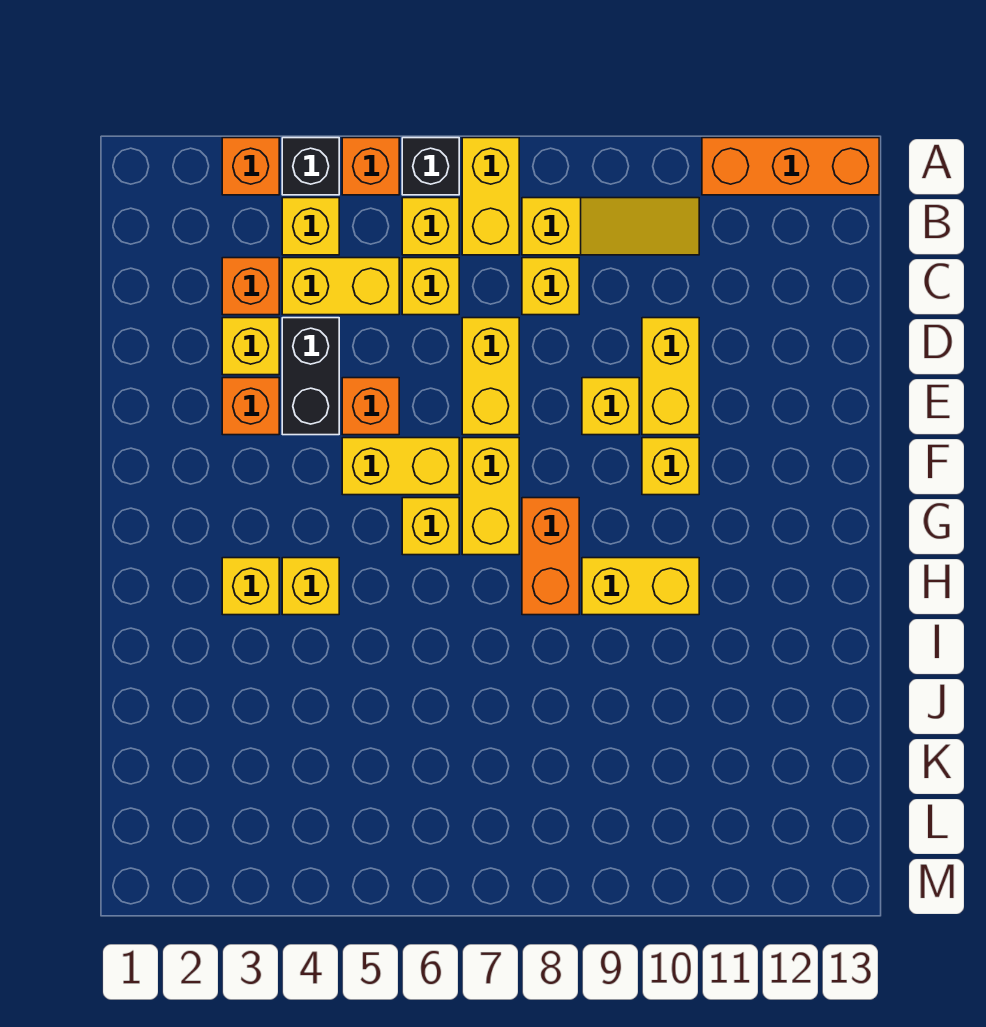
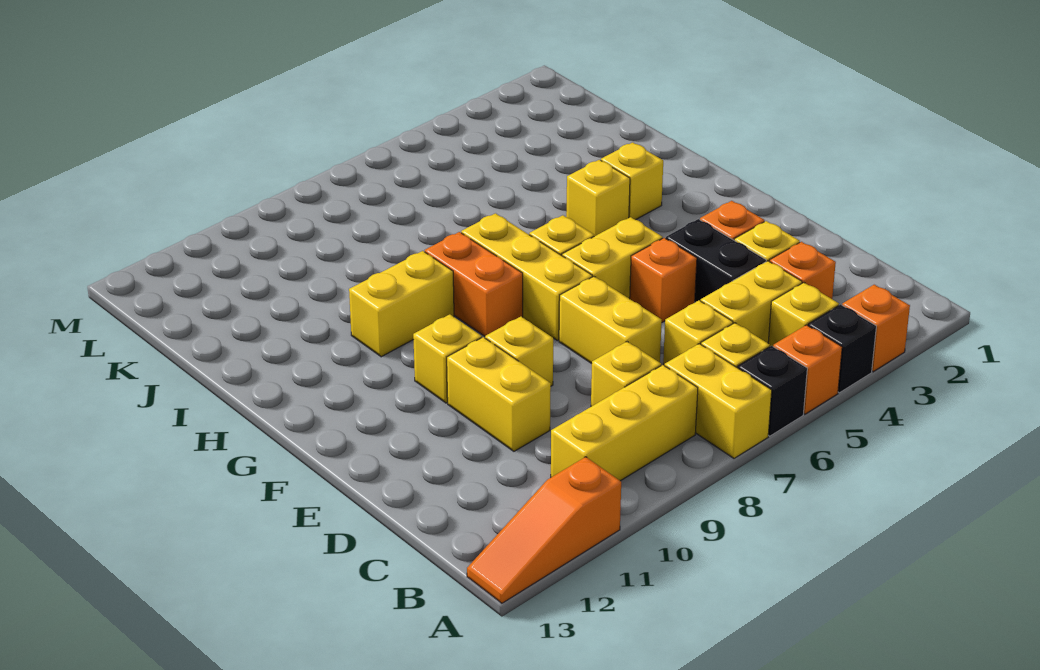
orange 1x3 brick [702,138,879,195] -> orange 1x3 slope [467,457,621,603]
yellow 1x3 slope [522,198,699,255] -> yellow 1x3 brick [551,365,698,481]
yellow 1x2 brick [462,438,519,555] -> yellow 1x3 brick [461,213,592,341]

